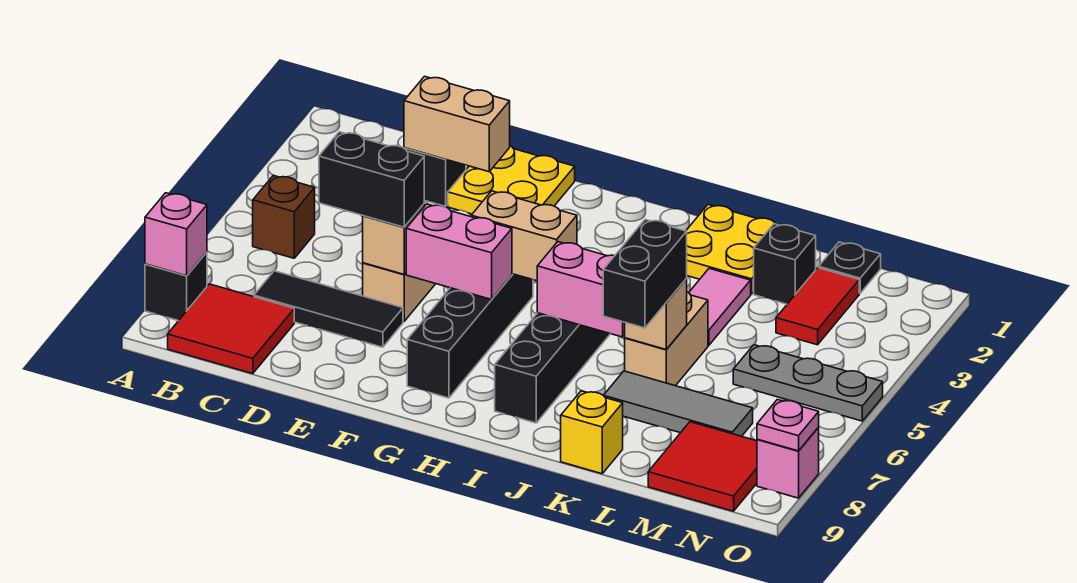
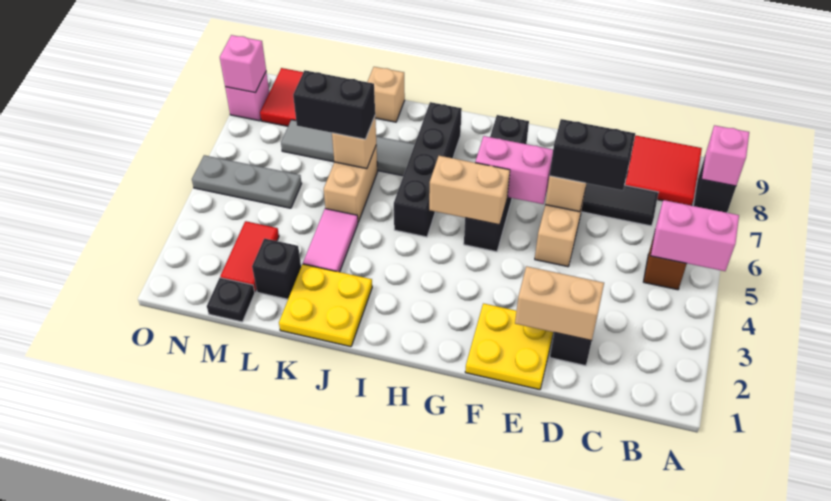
pink 1x2 brick [537,242,625,337] -> pink 1x2 brick moved to [651,200,739,271]
black 1x2 brick [603,219,687,328] -> black 1x2 brick turned to [293,70,375,139]
grey 1x3 tile [604,371,753,436] -> grey 1x4 tile [281,120,415,176]
yellow 1x1 brick [561,391,623,474] -> tan 1x1 brick [368,67,405,122]
pink 1x1 plate [757,400,819,451] -> pink 1x1 brick [220,35,266,93]

